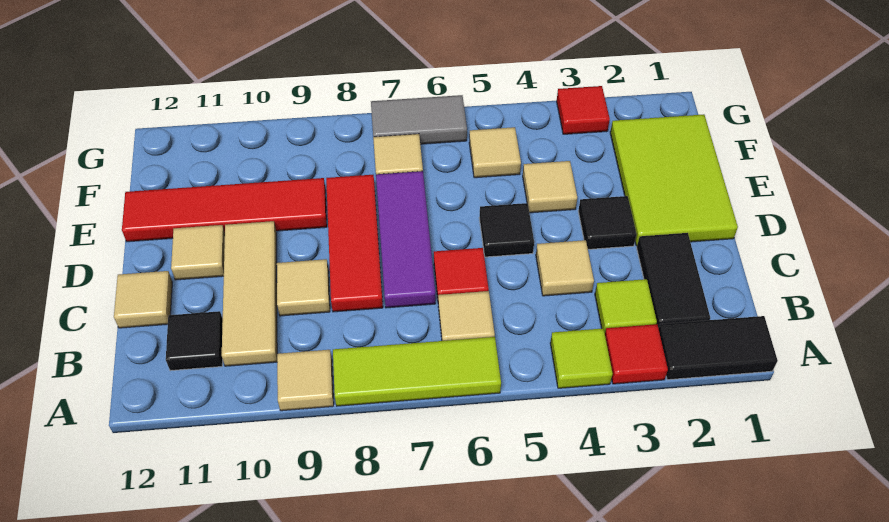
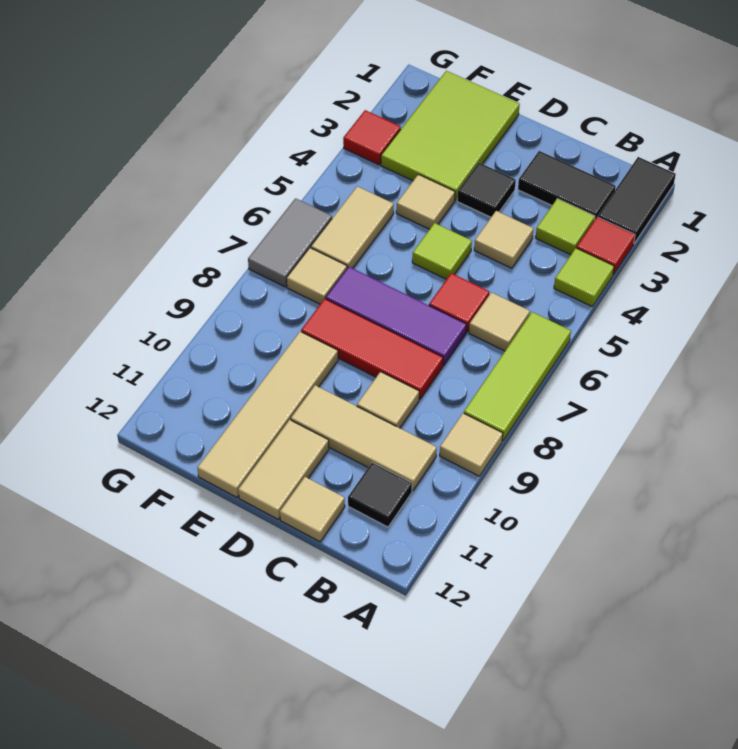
lime 2x3 tile [610,114,738,246] -> lime 2x3 tile turned to [381,71,520,200]
black 1x1 tile [479,203,534,257] -> lime 1x1 tile [412,223,472,279]
tan 1x1 tile [171,225,225,280] -> tan 1x2 tile [238,420,329,519]
red 1x4 tile [122,178,327,242] -> tan 1x4 tile [197,331,338,497]
tan 1x1 tile [469,127,521,178] -> tan 1x2 tile [311,186,394,268]

